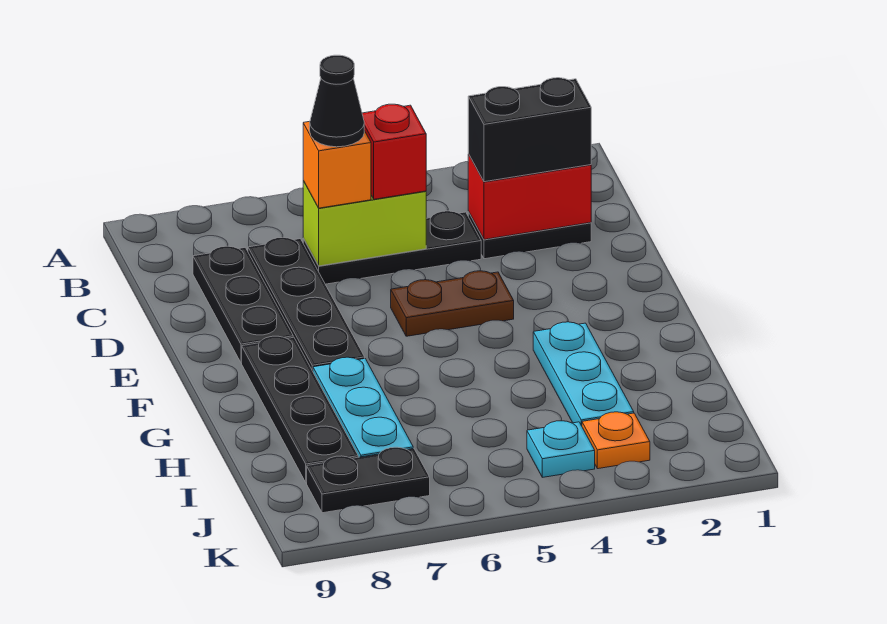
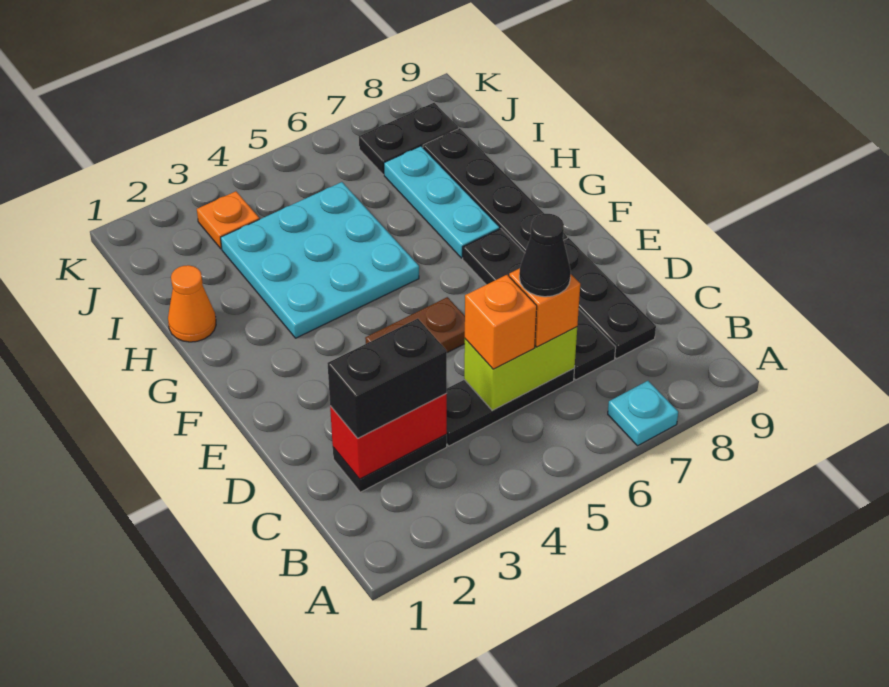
red 1x1 brick [362,104,426,199] -> orange 1x1 brick [465,275,537,369]
cyan 1x3 plate [533,322,634,426] -> cyan 3x3 plate [221,182,419,338]
none -> orange 1x1 cone [168,265,216,342]
cyan 1x1 plate [527,421,595,477] -> cyan 1x1 plate moved to [608,381,678,446]

